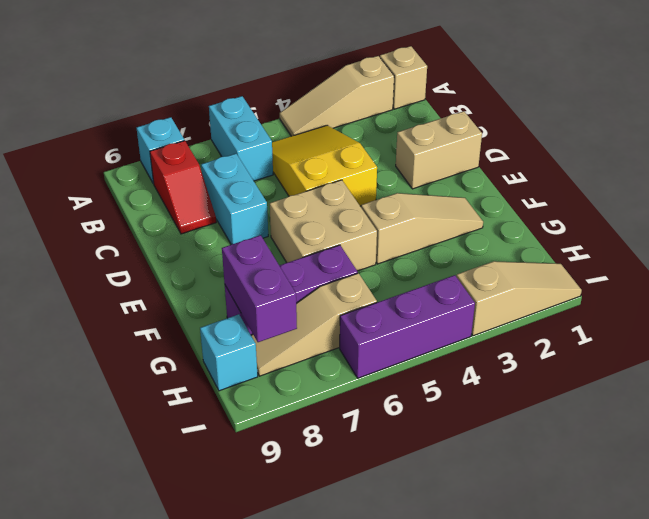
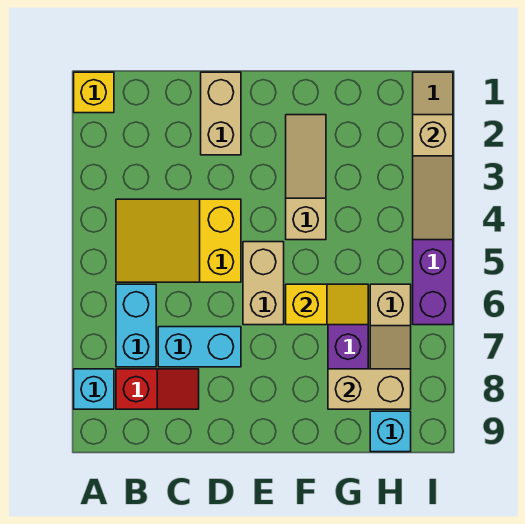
tan 1x1 brick [380,46,427,109] -> yellow 1x1 brick [74,72,114,113]
tan 1x3 slope [280,56,394,136] -> tan 1x3 slope moved to [413,115,453,240]
cyan 1x2 brick [209,96,273,181] -> cyan 1x2 brick turned to [116,284,156,367]
tan 2x2 brick [270,180,377,271] -> tan 1x2 brick [243,242,284,325]
none -> yellow 1x2 slope [286,284,368,325]
purple 1x2 brick [222,235,297,342] -> tan 1x2 brick [328,369,411,409]

